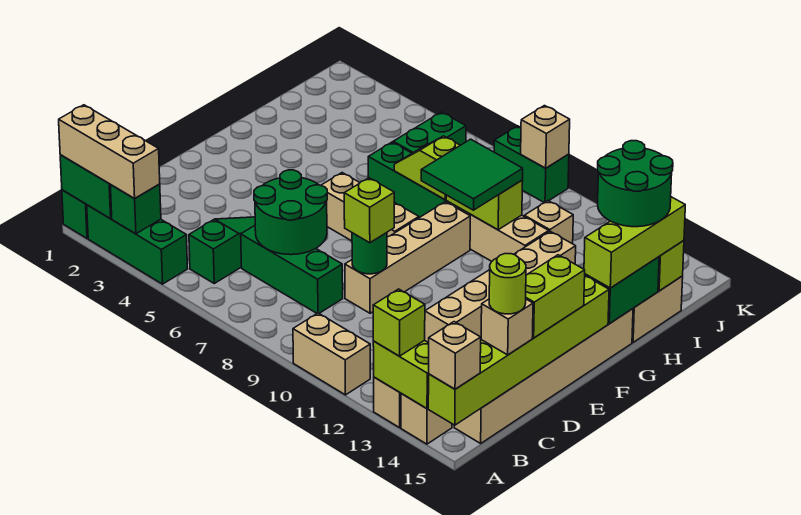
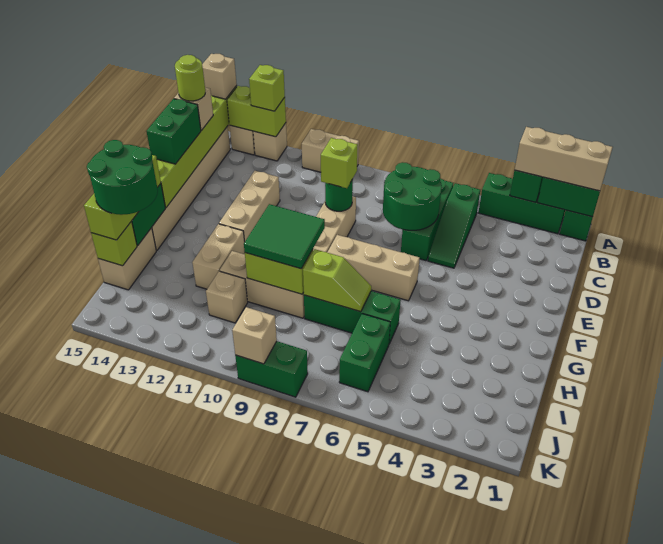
green 1x3 brick [241,226,343,313] -> green 1x3 brick turned to [401,178,453,261]
lime 1x2 brick [526,255,585,338] -> green 1x2 brick [146,99,201,164]

